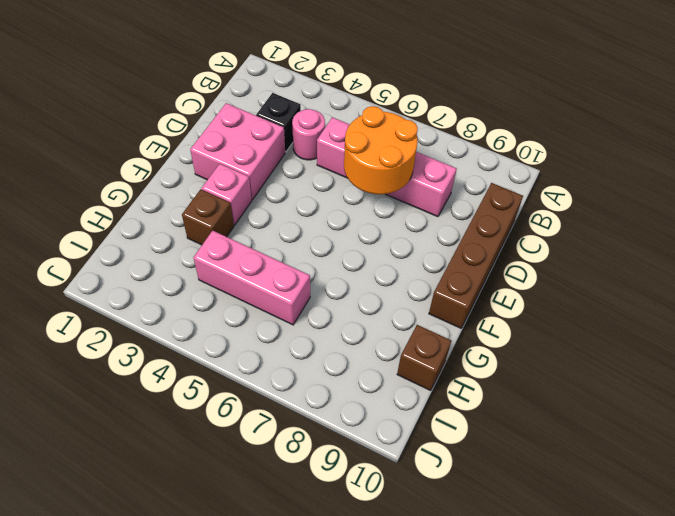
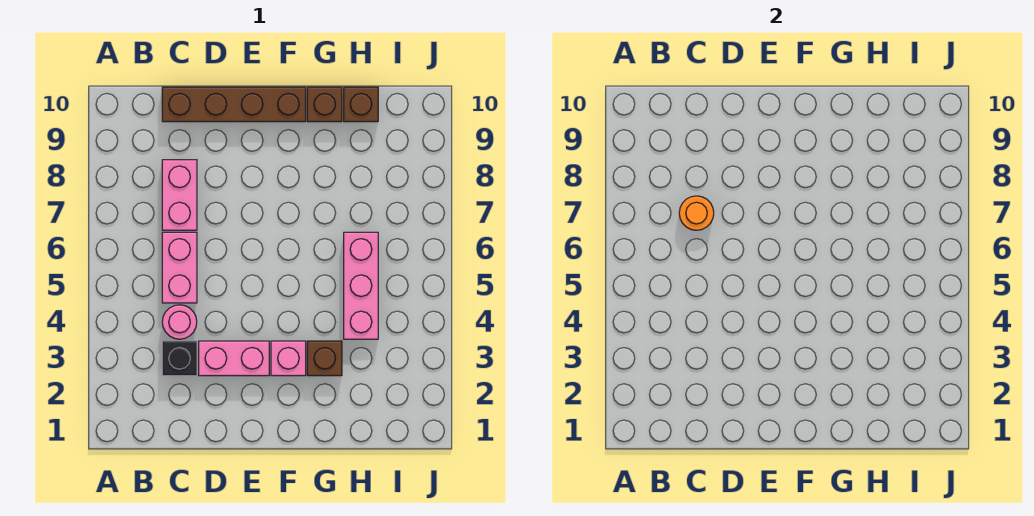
orange 2x2 round brick [344,106,418,194] -> orange 1x1 round brick [679,196,714,230]
pink 2x2 brick [190,103,285,200] -> pink 1x2 brick [199,341,269,376]
none -> brown 1x1 brick [307,87,342,122]

